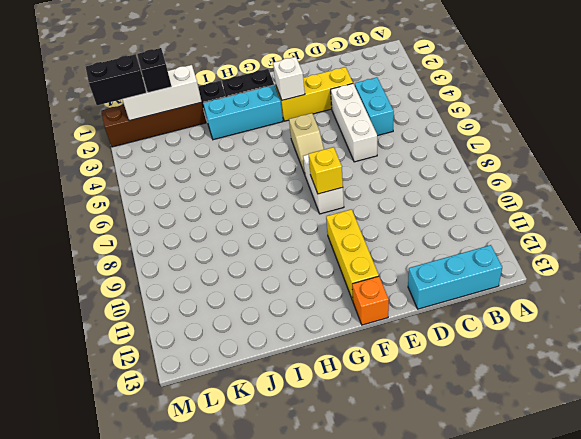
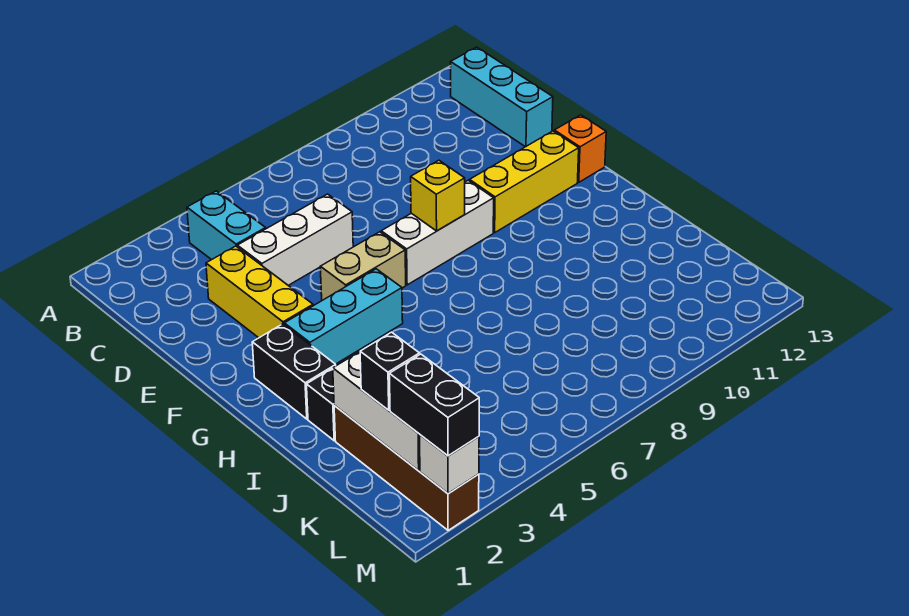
cyan 1x2 brick [355,77,394,136] -> cyan 1x2 brick turned to [187,191,266,260]
white 1x1 brick [273,57,305,100] -> white 1x1 brick moved to [420,435,479,494]
tan 1x2 slope [289,113,324,174] -> tan 1x2 brick [320,232,406,300]
white 1x2 brick [303,155,344,214] -> white 1x3 brick [381,180,494,285]
cyan 1x3 brick [203,85,283,140] -> cyan 1x3 brick turned to [284,269,403,364]

